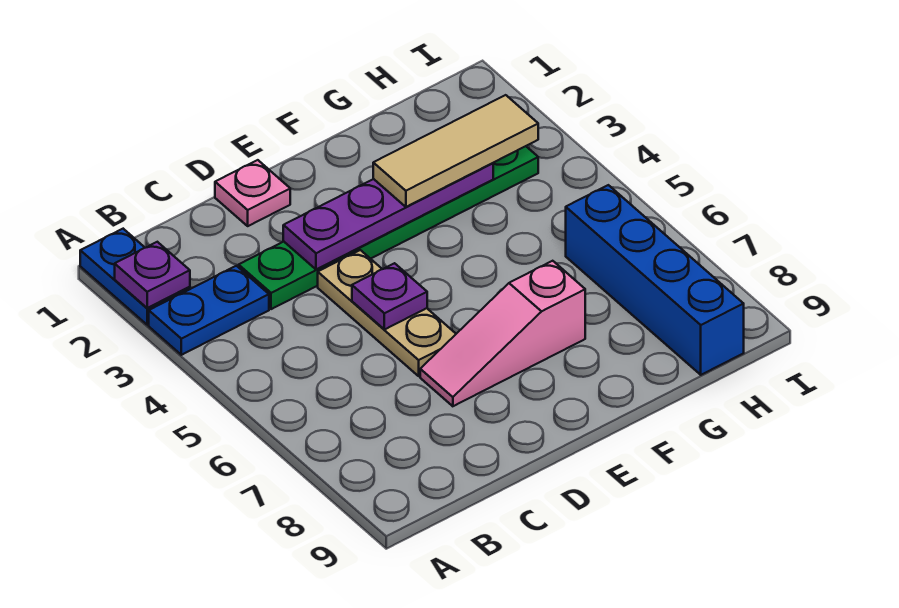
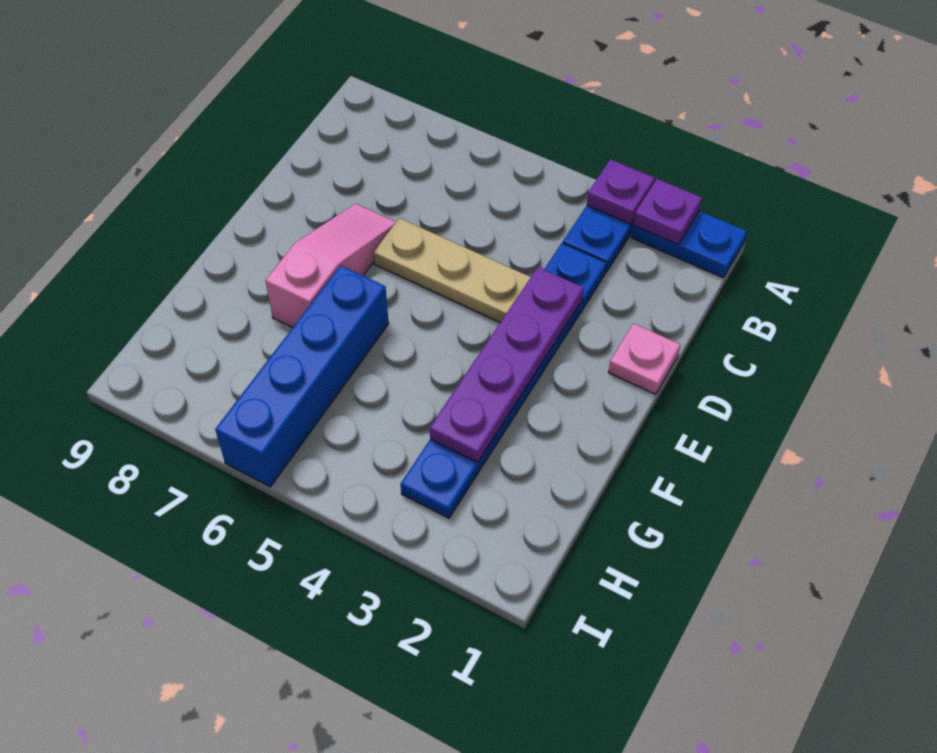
green 1x6 plate [239,146,538,309] -> blue 1x6 plate [401,243,606,518]
purple 1x1 plate [352,263,427,330] -> purple 1x1 plate moved to [587,159,655,224]
tan 1x3 tile [373,95,538,207] -> none
blue 1x4 brick [566,185,744,375] -> blue 1x4 brick turned to [215,265,389,487]

